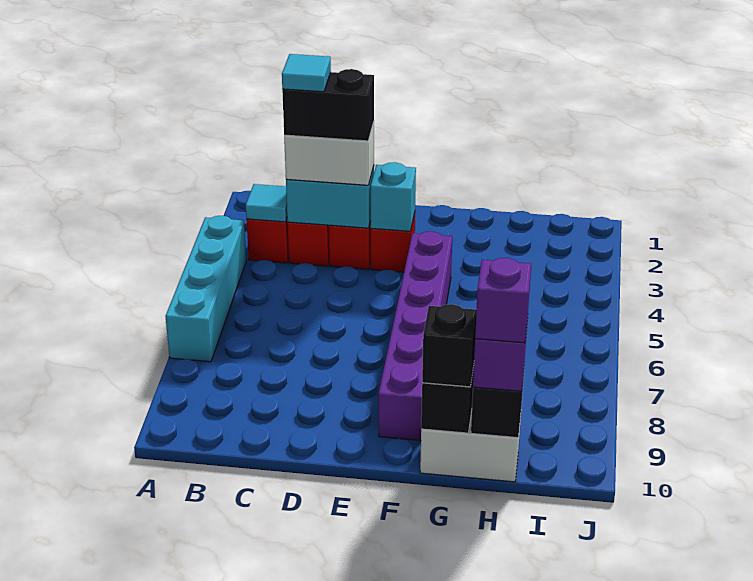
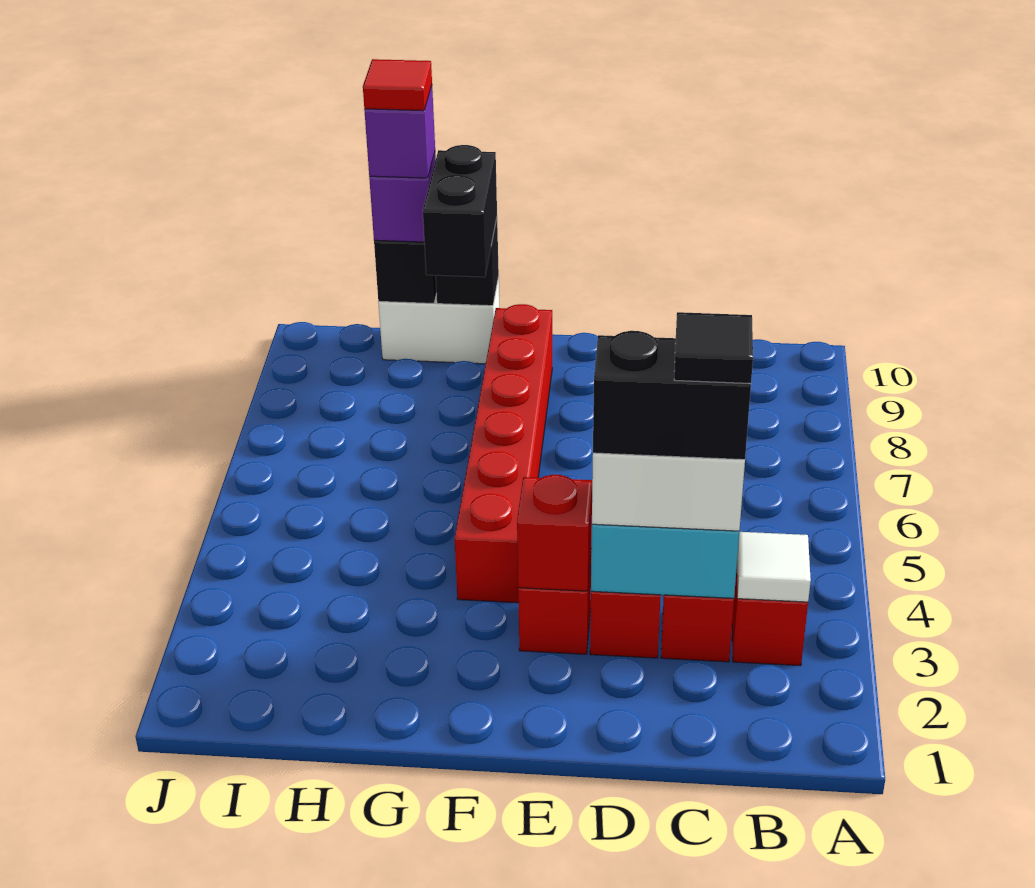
cyan 1x4 brick [165,216,246,362] -> none
cyan 1x1 tile [246,184,287,222] -> white 1x1 tile [737,532,811,602]
cyan 1x1 tile [282,54,331,92] -> black 1x1 tile [674,312,753,384]
cyan 1x1 brick [370,162,416,231] -> red 1x1 brick [517,475,592,591]
purple 1x6 brick [379,231,452,441] -> red 1x6 brick [455,304,552,603]
black 1x1 brick [422,304,477,387] -> black 1x2 brick [423,145,497,277]
none -> red 1x1 tile [363,59,432,111]

